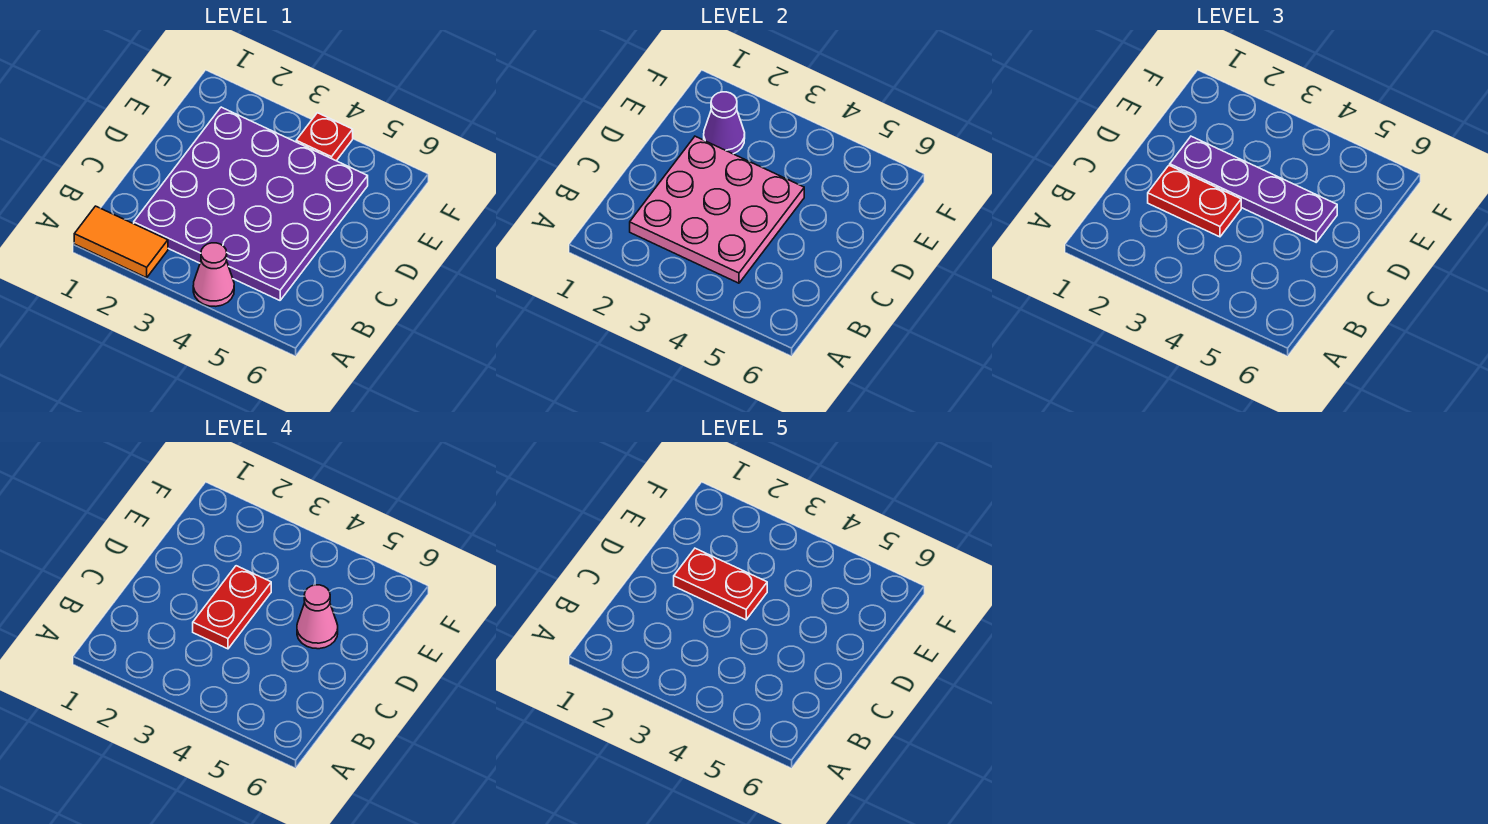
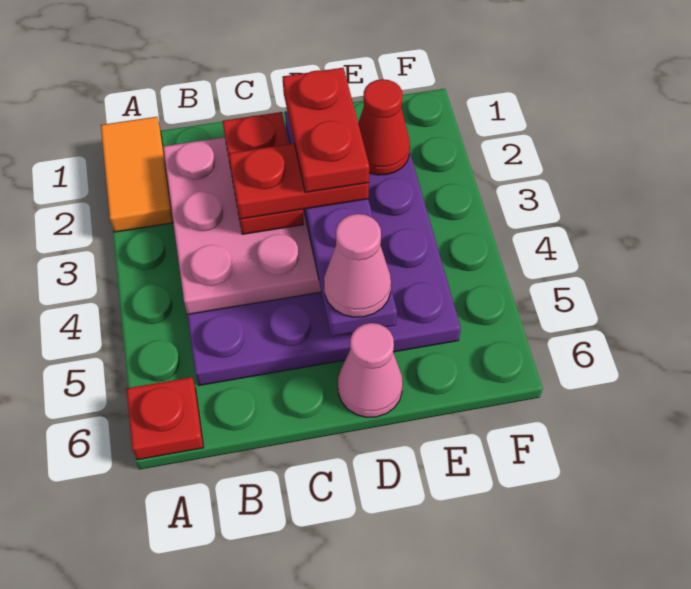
pink 1x1 cone [193,243,234,306] -> pink 1x1 cone moved to [338,323,403,417]
purple 1x1 cone [704,92,745,154] -> red 1x1 cone [358,79,410,175]
red 1x1 plate [296,113,353,161] -> red 1x1 plate moved to [126,377,204,460]

